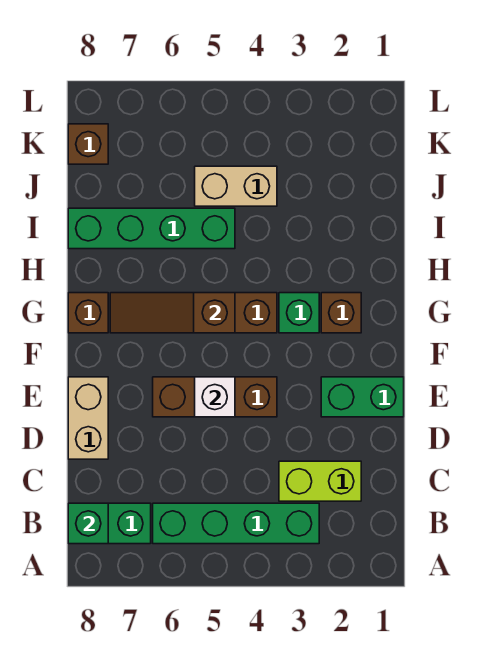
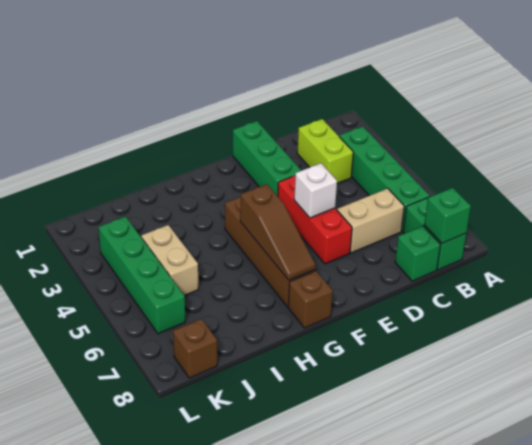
tan 1x2 brick [68,377,108,459] -> tan 1x2 brick moved to [337,188,404,253]
green 1x2 brick [321,377,404,417] -> green 1x3 brick [233,121,301,196]
brown 1x3 brick [153,377,277,417] -> red 1x3 brick [278,176,352,264]
brown 1x1 brick [321,293,361,333] -> none
green 1x1 brick [279,293,319,333] -> green 1x1 brick moved to [395,226,440,281]
green 1x4 brick [68,208,235,249] -> green 1x4 brick moved to [99,217,185,334]

